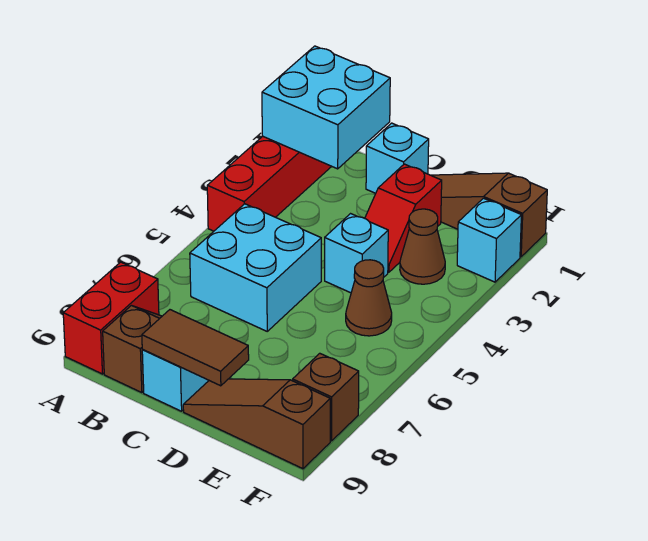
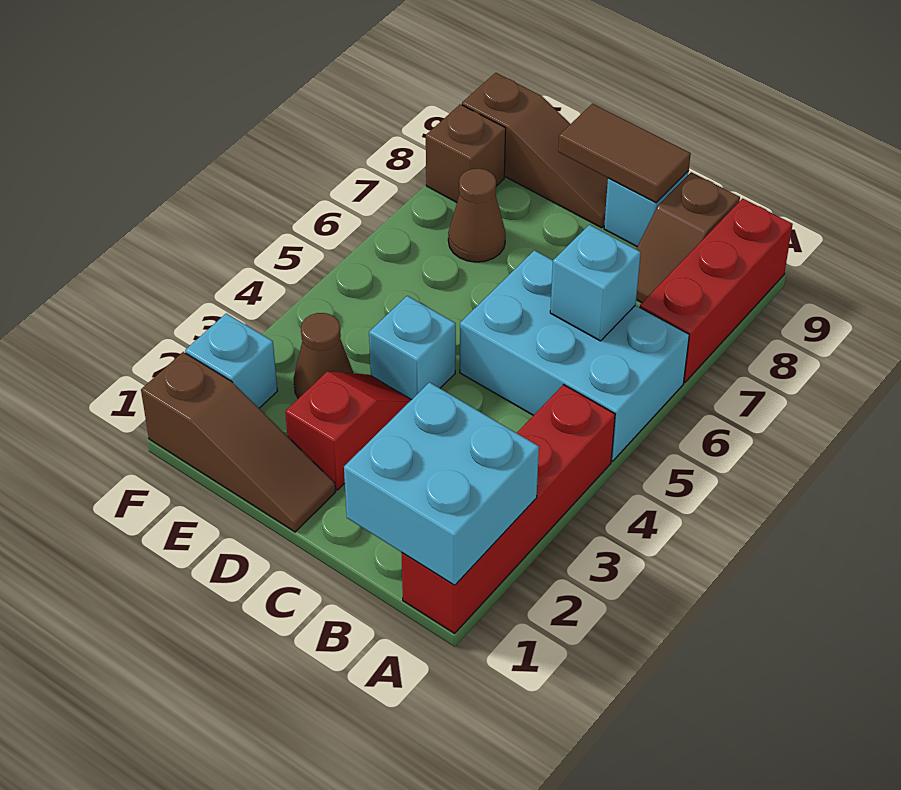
red 1x2 brick [63,262,159,374] -> red 1x3 brick [640,198,793,382]
cyan 2x2 brick [190,204,321,331] -> cyan 2x3 brick [460,250,689,461]
cyan 1x1 brick [366,123,429,193] -> cyan 1x1 brick moved to [550,225,641,341]
brown 1x1 cone [346,260,392,336] -> brown 1x1 cone moved to [448,168,506,262]

